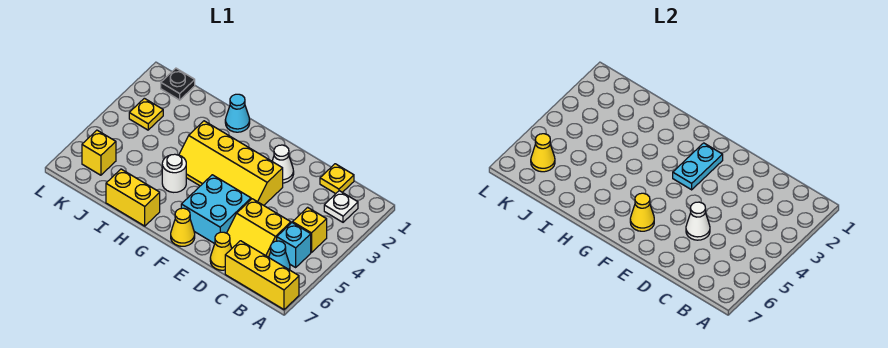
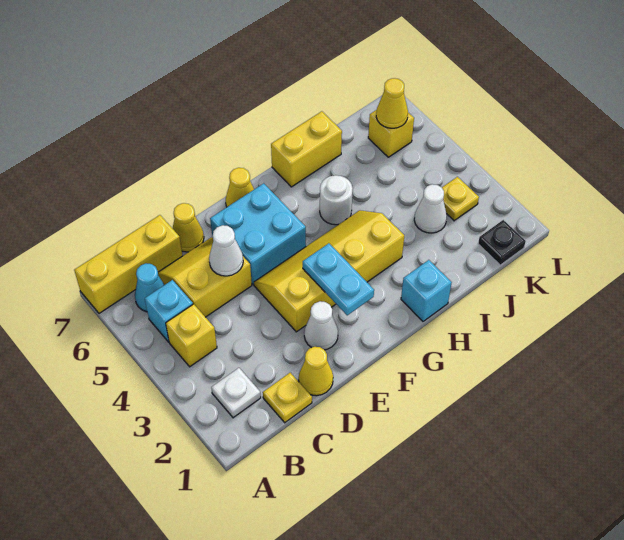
yellow 1x1 cone [630,193,654,231] -> yellow 1x1 cone moved to [299,347,333,396]
cyan 1x1 cone [225,94,250,132] -> cyan 1x1 brick [401,260,452,321]
none -> white 1x1 cone [414,184,447,233]

